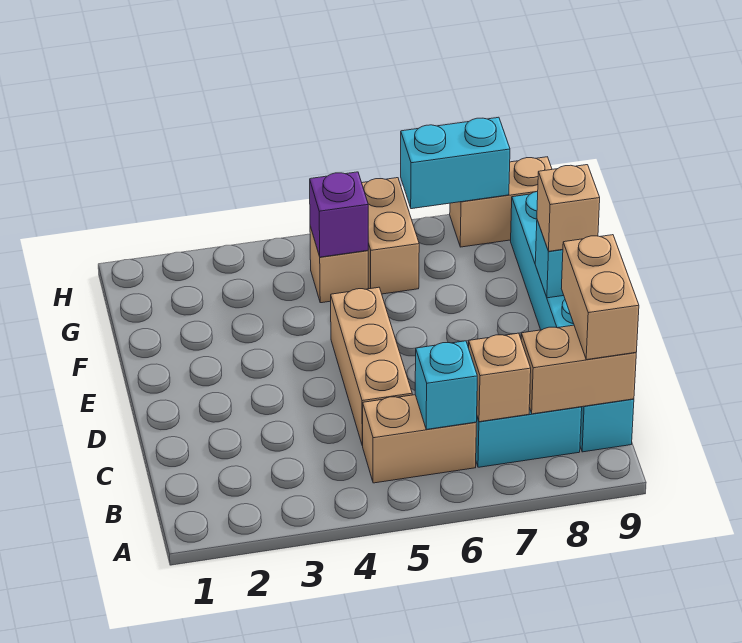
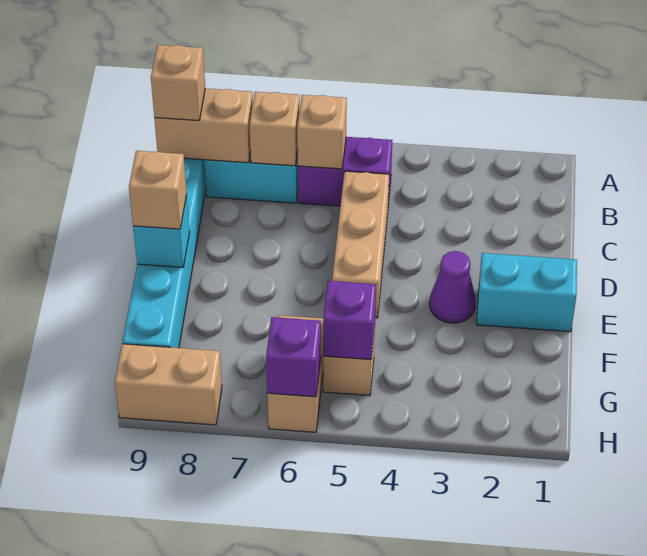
tan 1x2 brick [363,395,476,483] -> purple 1x2 brick [298,137,392,206]
cyan 1x1 brick [415,341,477,429] -> tan 1x1 brick [297,95,347,169]
tan 1x2 brick [561,235,639,360] -> tan 1x1 brick [151,45,205,121]
none -> purple 1x1 cone [430,251,476,323]
none -> purple 1x1 brick [266,317,321,397]
cyan 1x2 brick [401,117,510,209] -> cyan 1x2 brick moved to [477,253,577,332]

